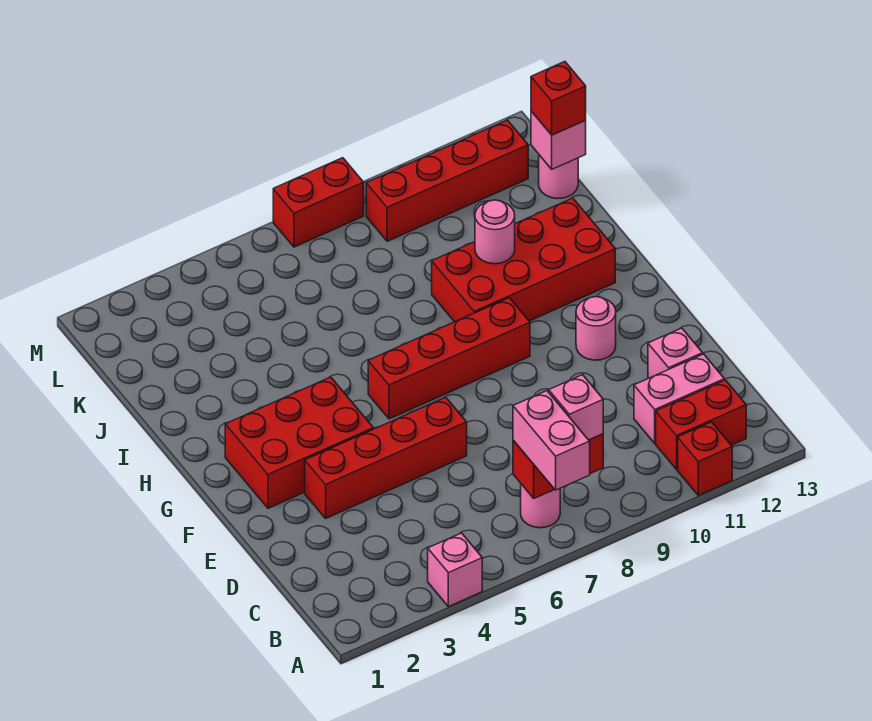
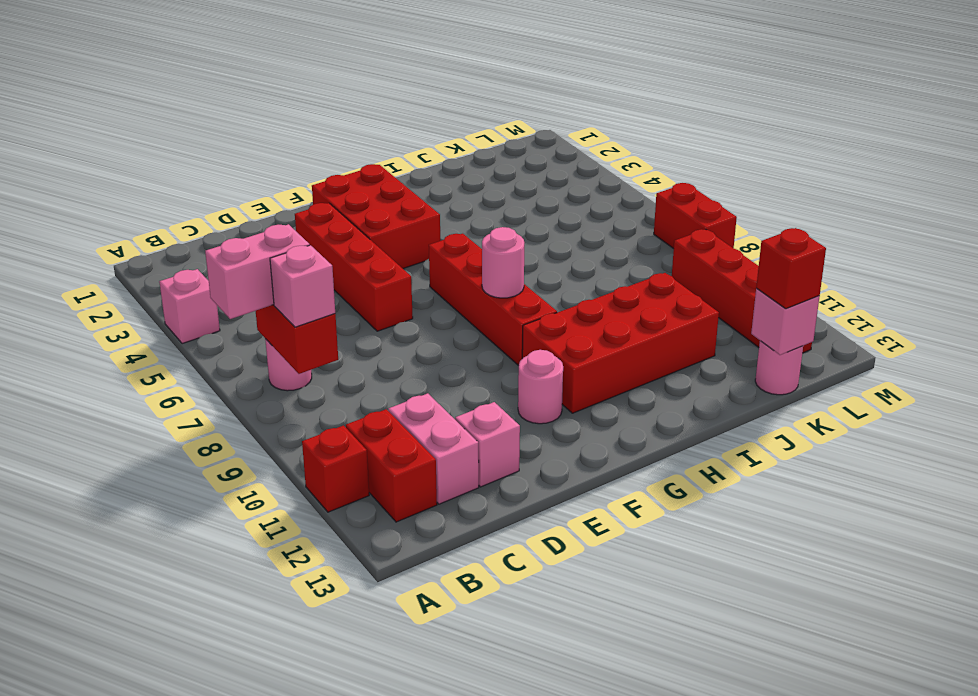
red 2x4 brick [432,198,615,322] -> red 2x4 brick turned to [522,273,719,413]
pink 1x1 round brick [475,200,515,264] -> pink 1x1 round brick moved to [482,227,524,298]

